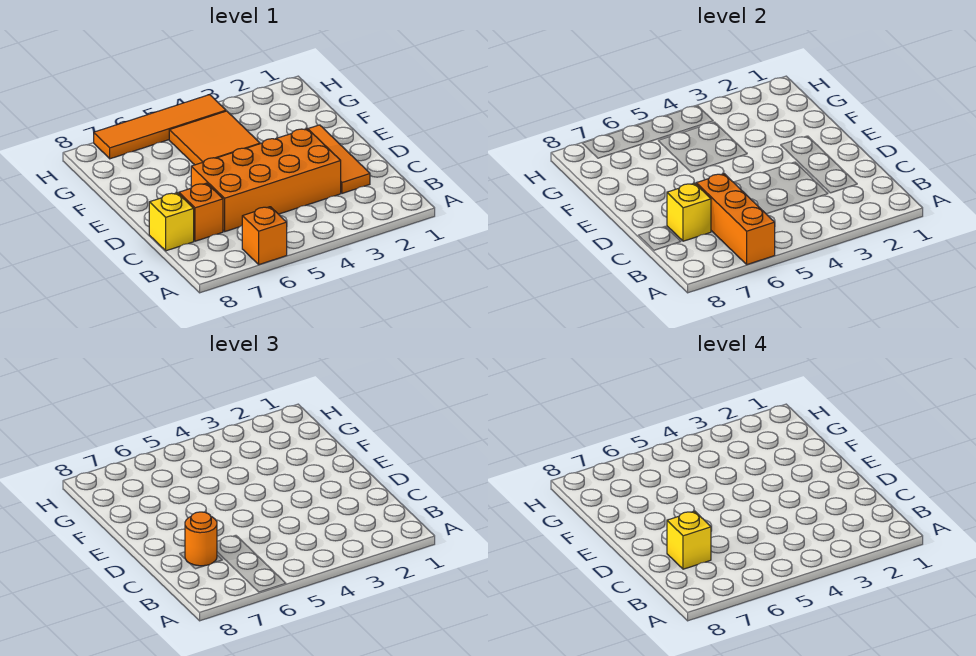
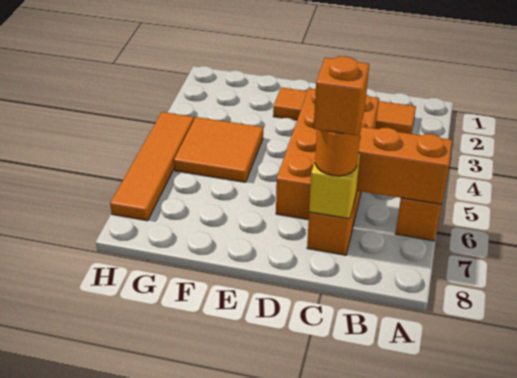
orange 1x3 tile [308,125,370,193] -> orange 1x4 tile [273,87,416,134]
yellow 1x1 brick [667,511,711,569] -> orange 1x1 brick [314,56,369,136]
yellow 1x1 brick [149,193,194,251] -> none

